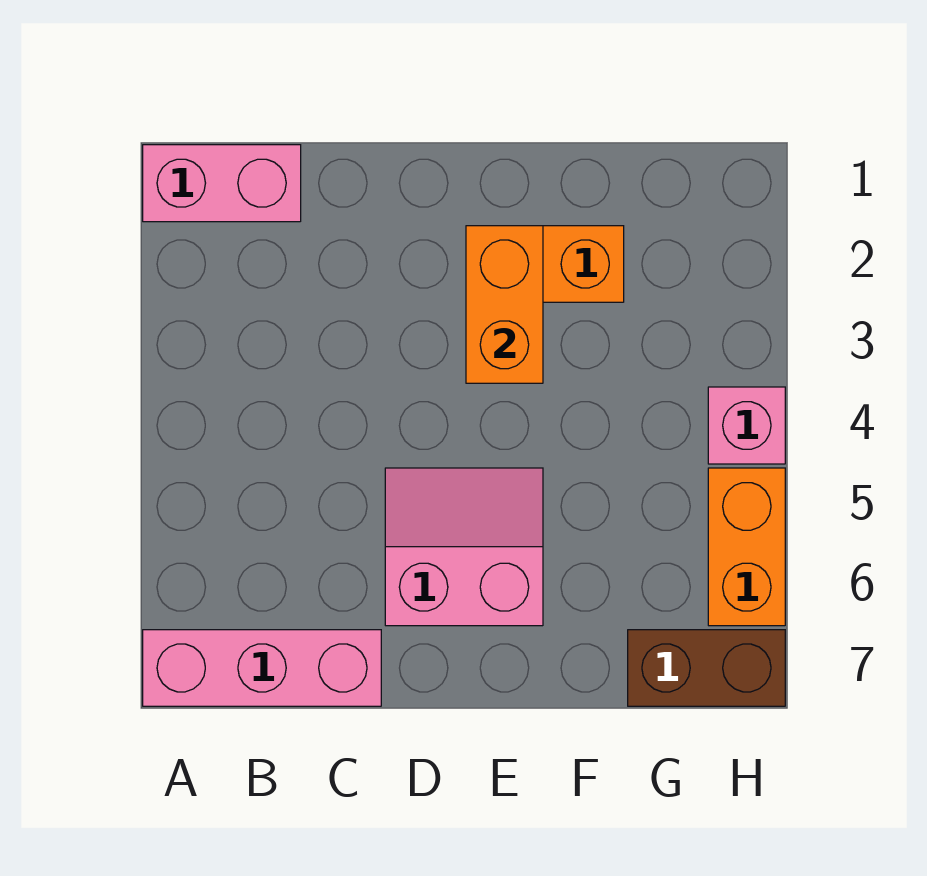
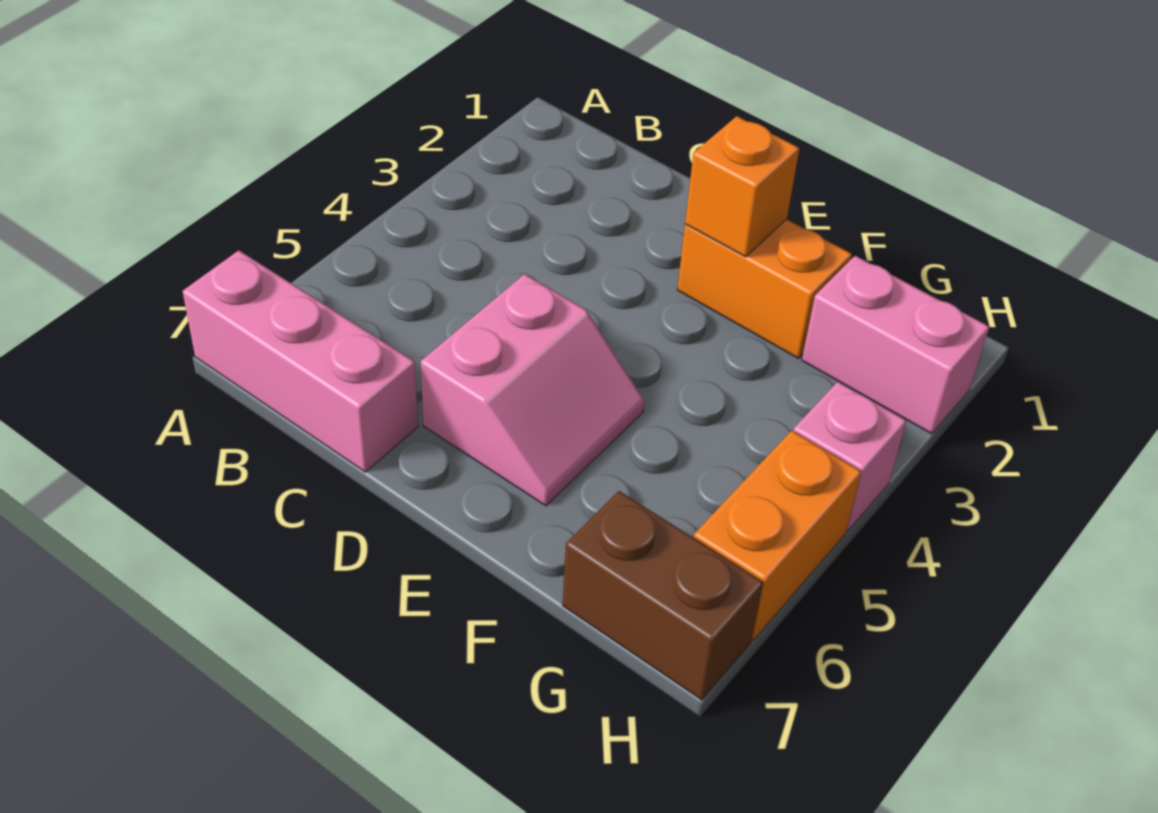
pink 1x2 brick [143,145,301,222] -> pink 1x2 brick moved to [802,256,989,434]
pink 2x2 slope [385,468,543,626] -> pink 2x2 slope turned to [421,274,644,506]
orange 1x2 brick [466,226,543,383] -> orange 1x1 brick [685,116,799,257]

